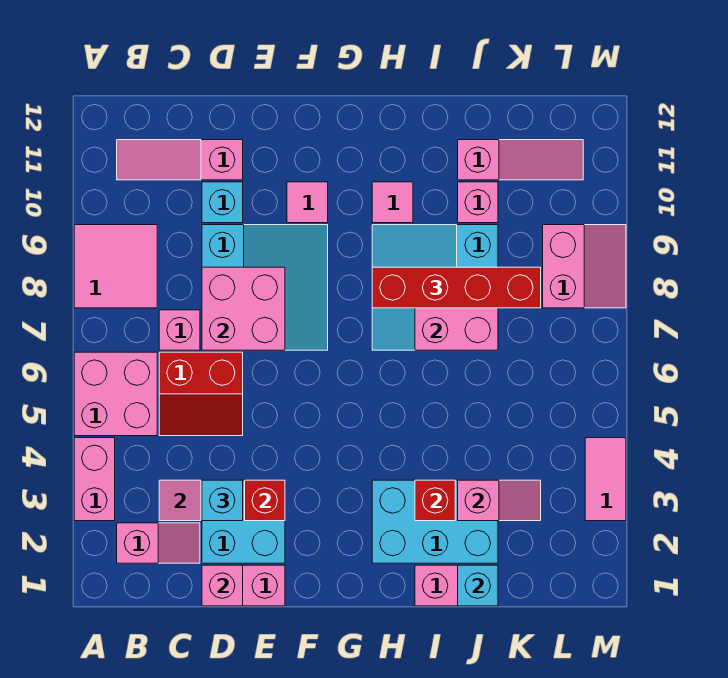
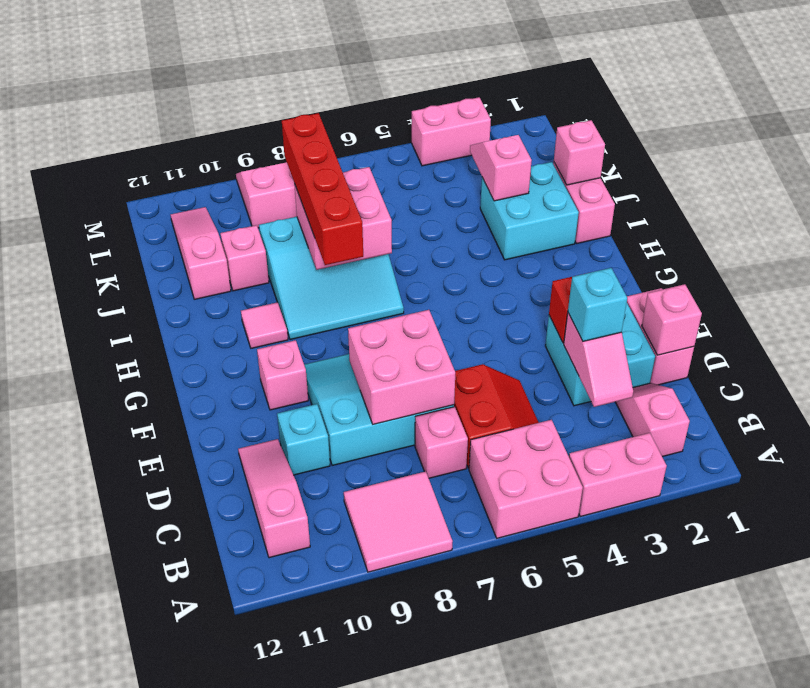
pink 1x3 slope [117,140,243,180] -> pink 1x3 slope turned to [238,439,310,558]
pink 1x1 tile [287,182,328,223] -> pink 1x1 brick [257,340,308,410]
cyan 2x3 brick [372,480,498,563] -> cyan 2x2 brick [480,162,579,260]
red 1x1 brick [415,480,455,521] -> none
cyan 1x1 brick [458,565,498,606] -> pink 1x1 brick [554,120,605,185]
pink 1x2 tile [585,438,626,521] -> pink 1x2 brick [412,97,491,166]

